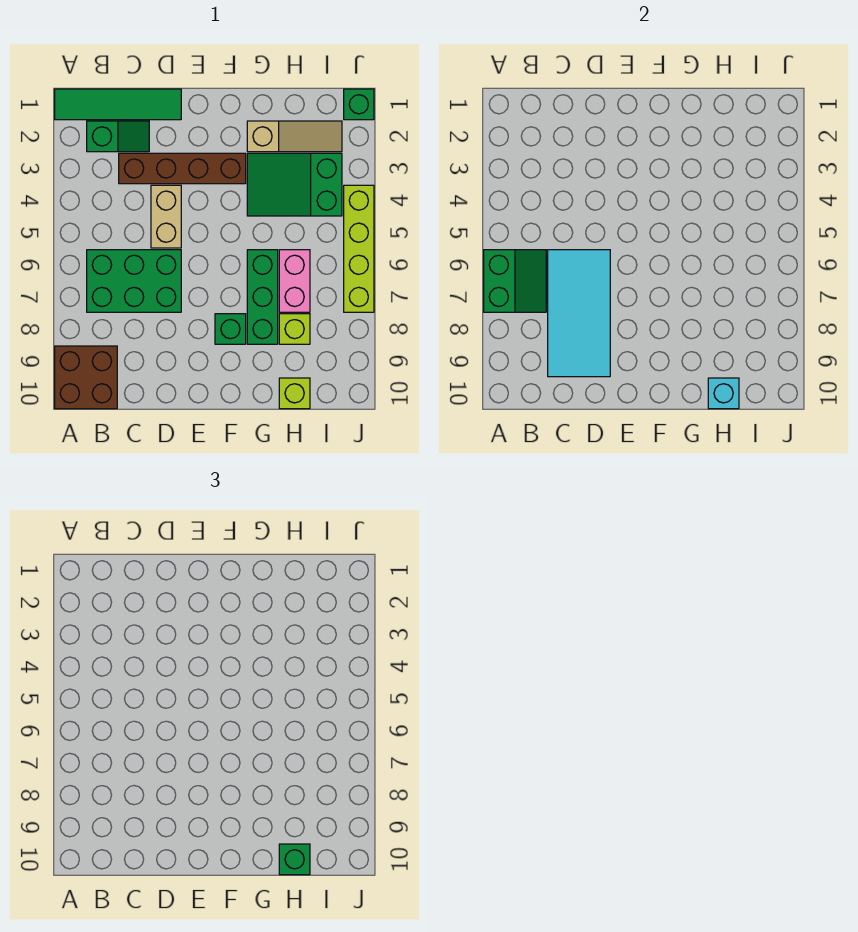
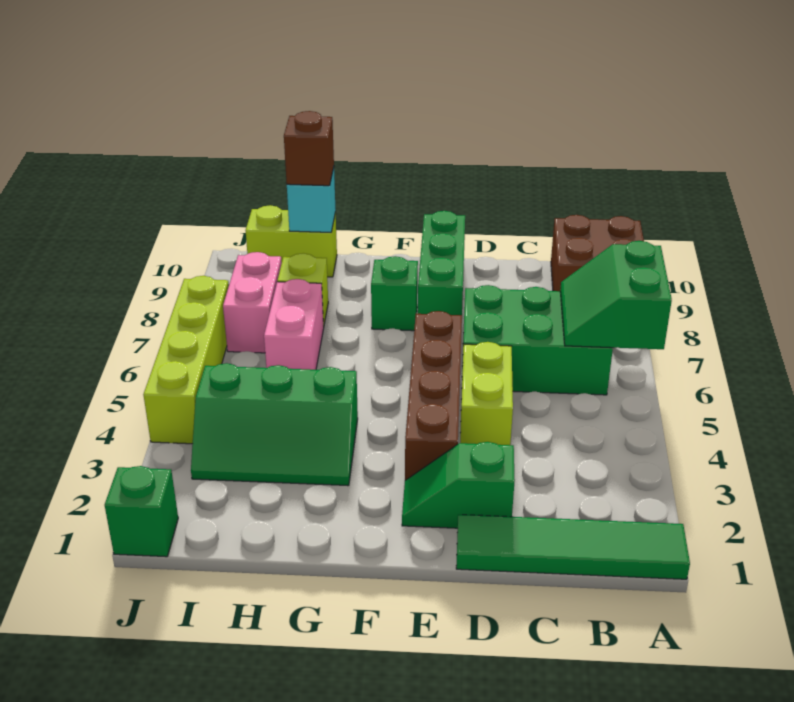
green 1x2 slope [87,121,149,152] -> green 1x2 slope moved to [402,442,515,528]
brown 1x4 brick [119,153,246,184] -> brown 1x4 brick turned to [405,311,462,480]
cyan 2x4 tile [548,250,610,377] -> none
tan 1x2 brick [151,185,181,248] -> lime 1x2 brick [460,342,513,445]
tan 1x3 slope [247,121,342,152] -> none
green 2x3 slope [247,153,342,216] -> green 2x3 slope turned to [191,363,358,486]
green 1x3 brick [247,250,278,344] -> green 1x3 brick moved to [418,211,465,315]
lime 1x1 brick [279,378,310,409] -> lime 1x2 brick [246,205,337,277]
green 1x1 brick [279,844,310,875] -> brown 1x1 brick [284,111,334,186]
none -> pink 1x2 brick [223,252,282,353]

